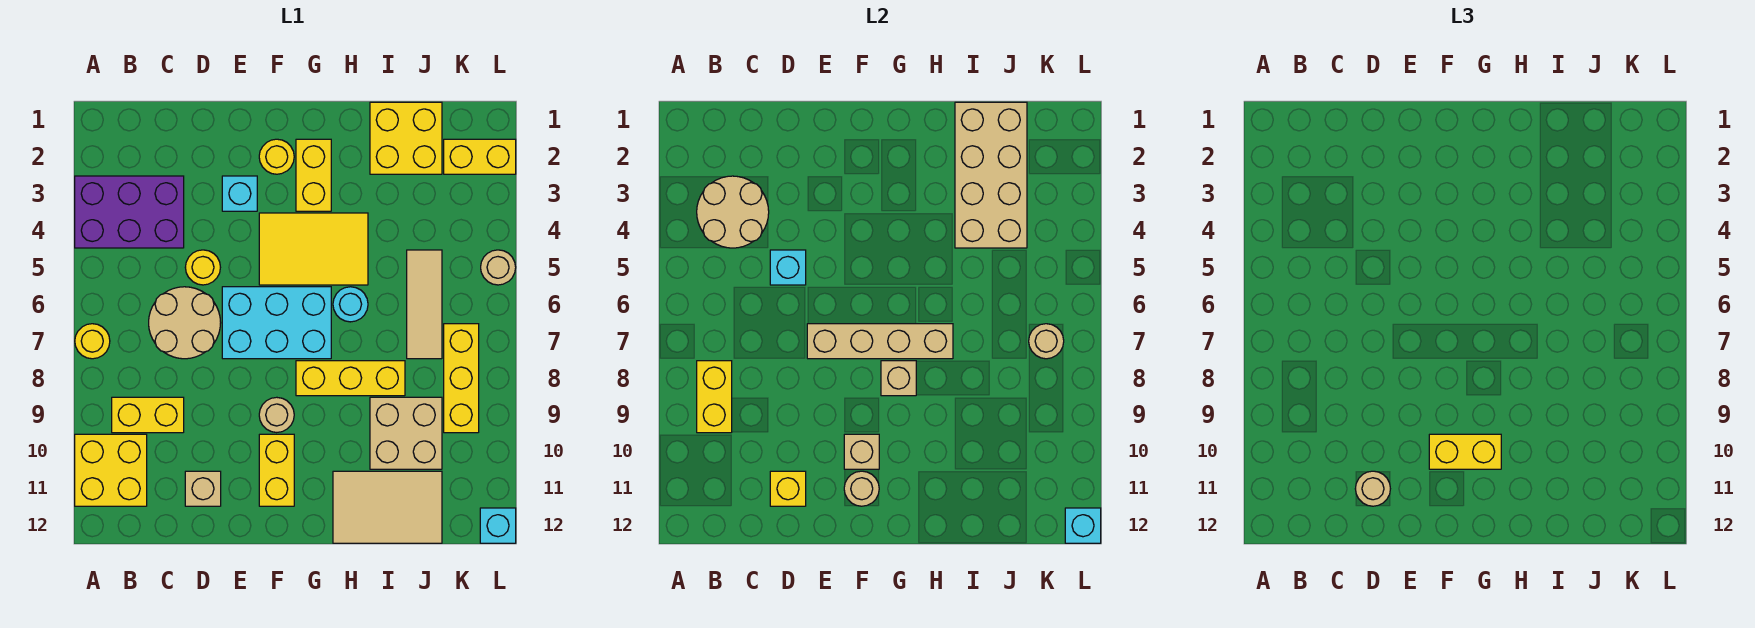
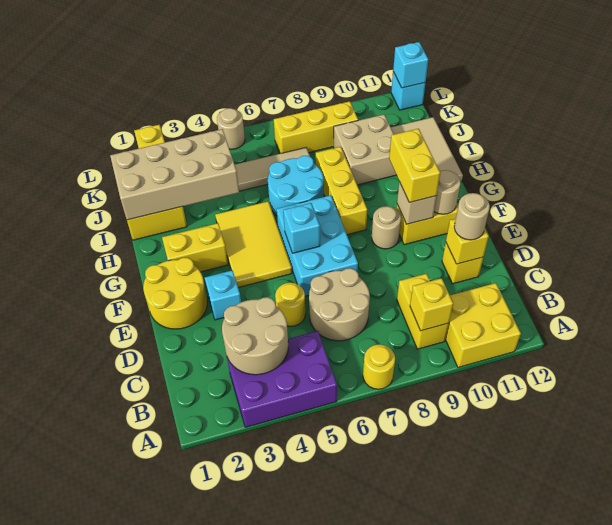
purple 2x3 brick [75,176,184,248] -> purple 2x3 brick turned to [227,331,337,427]
yellow 1x2 brick [697,361,732,433] -> yellow 1x1 brick [410,278,453,331]
cyan 1x1 brick [770,250,806,285] -> cyan 1x1 brick moved to [283,203,320,253]
tan 1x1 brick [185,471,221,506] -> yellow 1x1 brick [442,243,483,284]
tan 1x4 brick [807,324,953,359] -> none
yellow 1x1 round brick [259,139,294,174] -> yellow 2x2 round brick [143,258,207,329]
tan 1x1 brick [881,361,916,396] -> none
cyan 1x1 round brick [333,287,368,322] -> cyan 2x2 round brick [268,156,324,216]
tan 1x1 round brick [1029,324,1064,359] -> none

